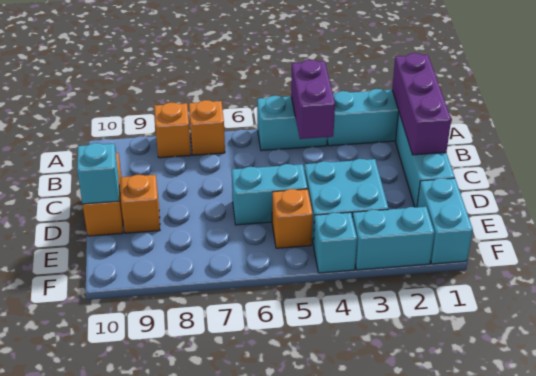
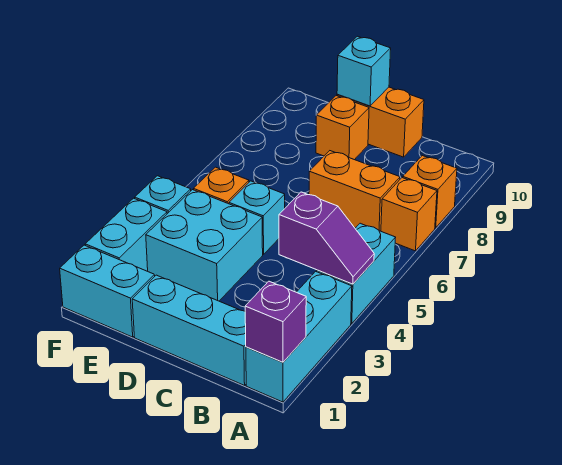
purple 1x3 brick [392,53,451,155] -> purple 1x1 brick [245,281,306,362]
purple 1x2 brick [291,60,335,139] -> purple 1x2 slope [279,192,374,284]
none -> orange 1x2 brick [309,151,400,231]
cyan 1x2 brick [232,164,308,225] -> cyan 1x1 brick [229,181,285,254]

